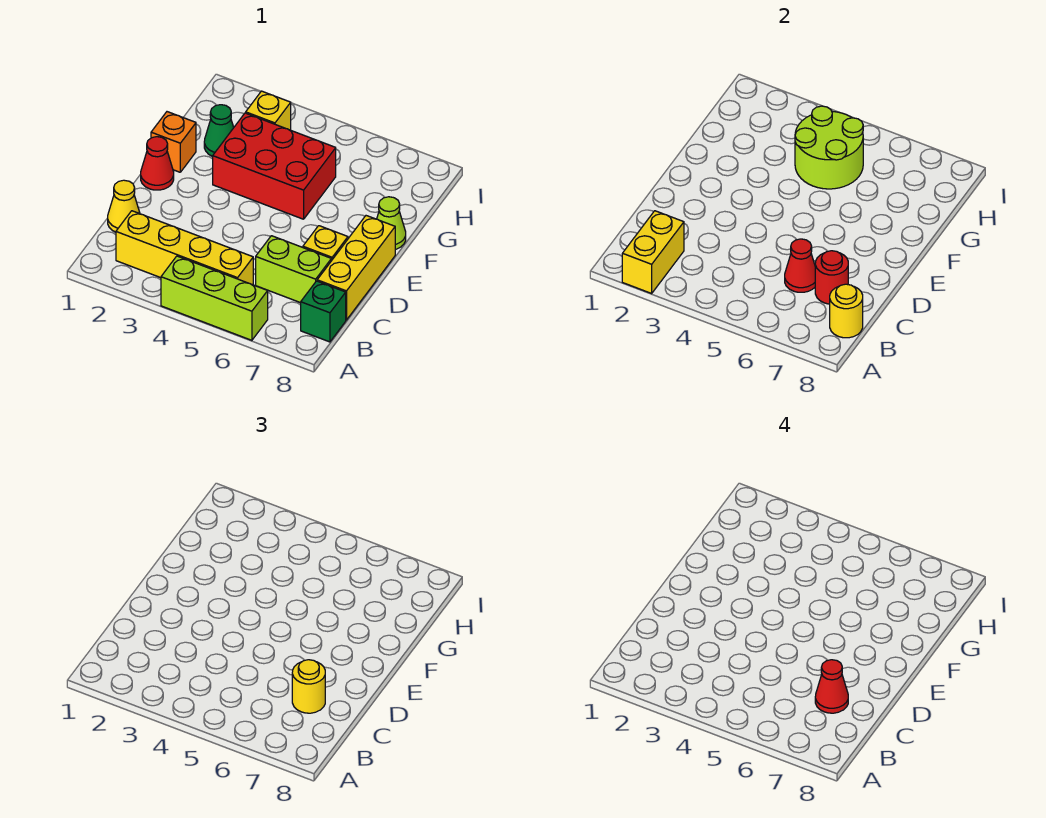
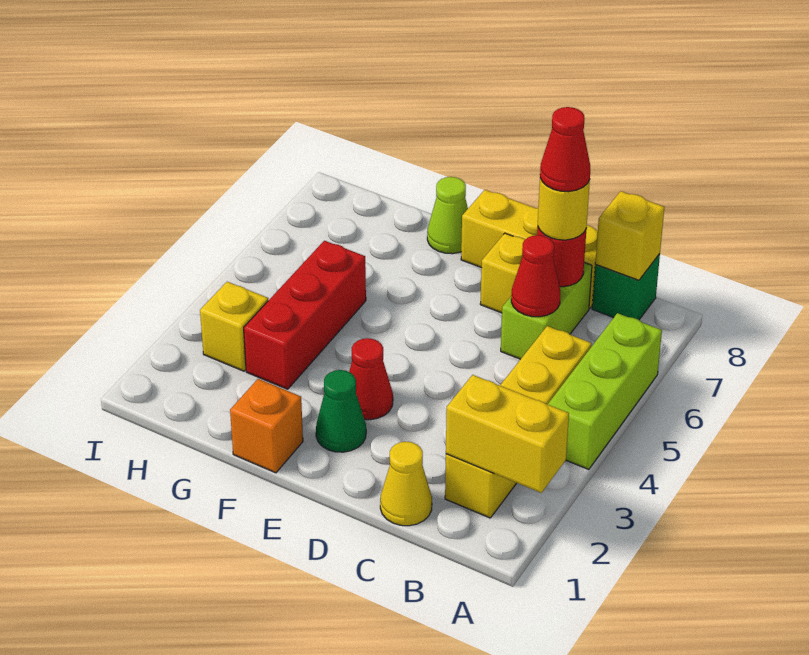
yellow 1x1 round brick [830,284,863,338] -> yellow 1x1 brick [595,191,664,280]
red 1x1 cone [141,137,174,190] -> red 1x1 cone moved to [349,338,393,420]
red 2x3 brick [213,113,336,219] -> red 1x3 brick [244,241,366,389]
green 1x1 cone [204,105,234,157] -> green 1x1 cone moved to [316,370,366,452]
lime 2x2 round brick [795,106,863,189] -> none

